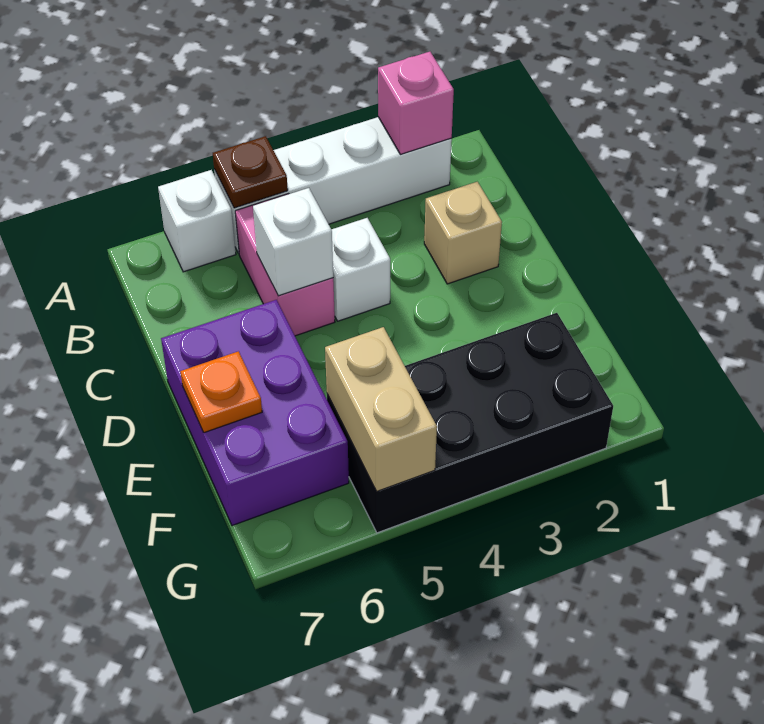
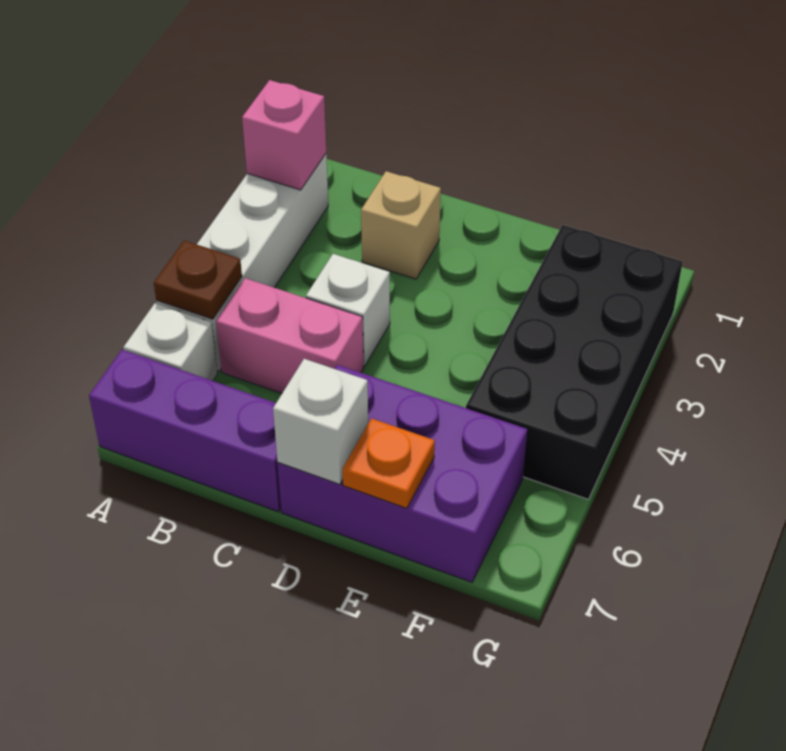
none -> purple 1x3 brick [89,350,281,512]
white 1x1 brick [253,188,333,296] -> white 1x1 brick moved to [273,359,368,484]
tan 1x2 brick [325,327,437,491] -> none

